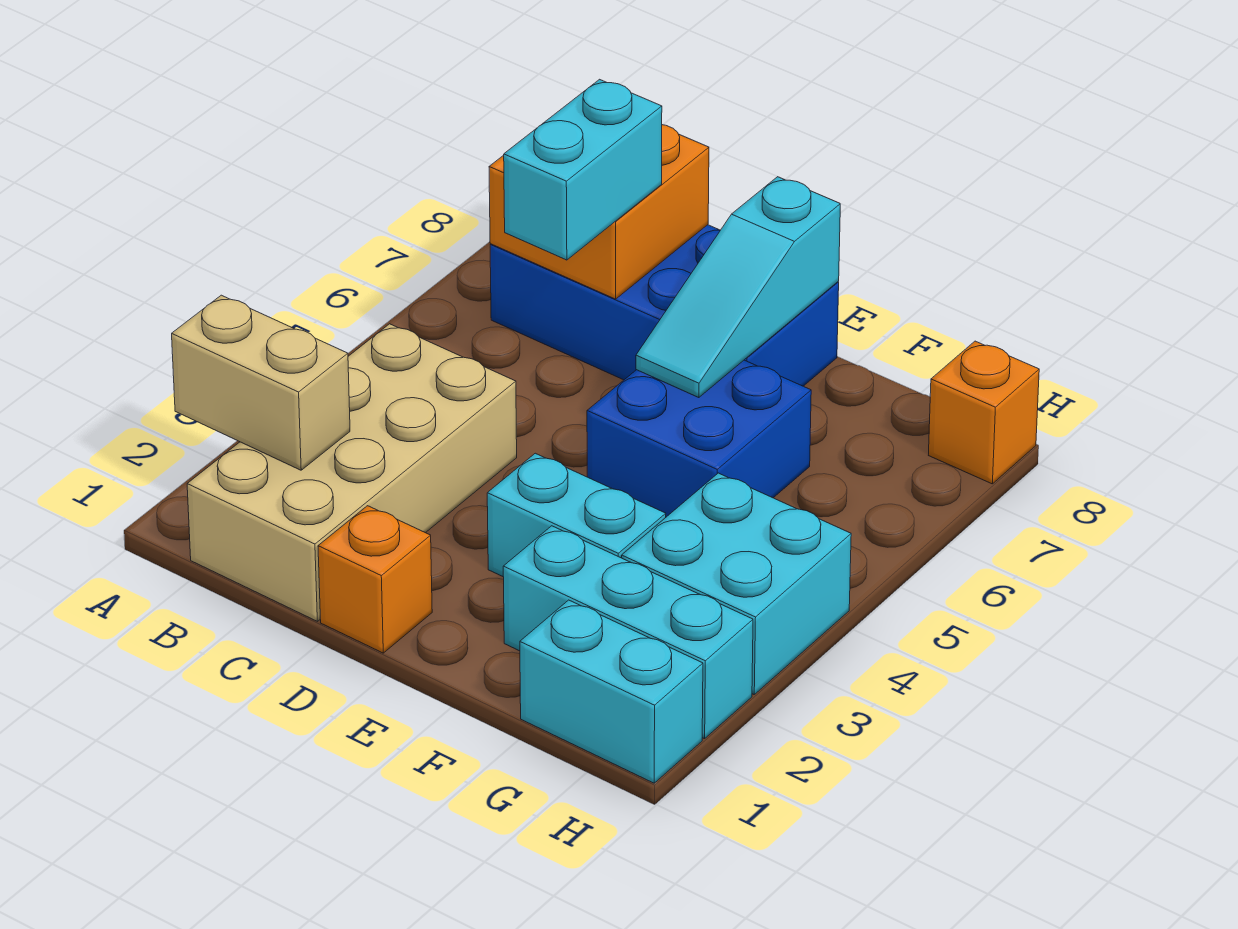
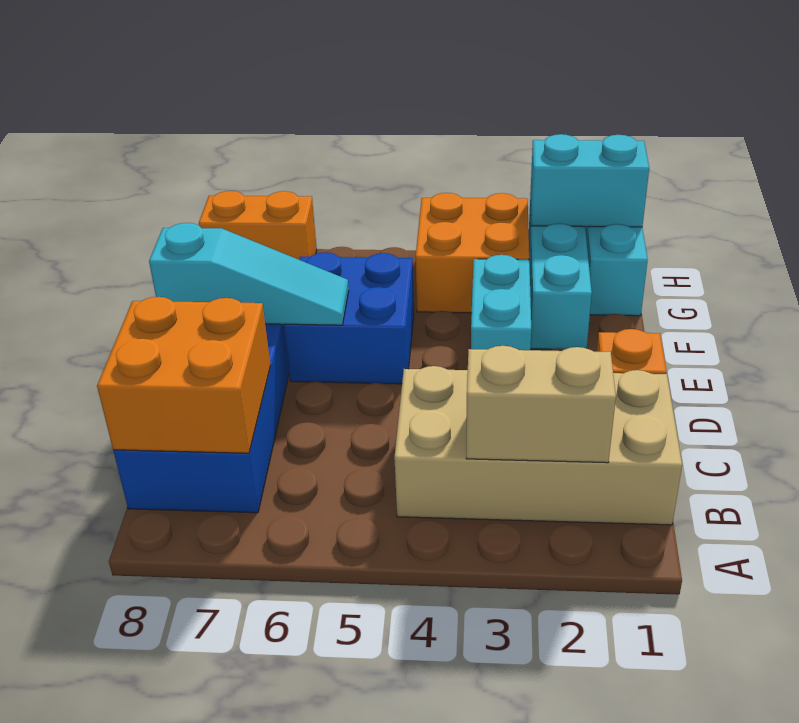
tan 1x2 brick [172,295,350,470] -> tan 1x2 brick turned to [466,346,616,463]
cyan 1x2 brick [504,79,662,260] -> cyan 1x2 brick moved to [530,134,649,227]
cyan 2x2 brick [622,473,851,694] -> orange 2x2 brick [416,193,529,313]
orange 1x1 brick [929,341,1039,484] -> orange 1x2 brick [199,191,317,260]

